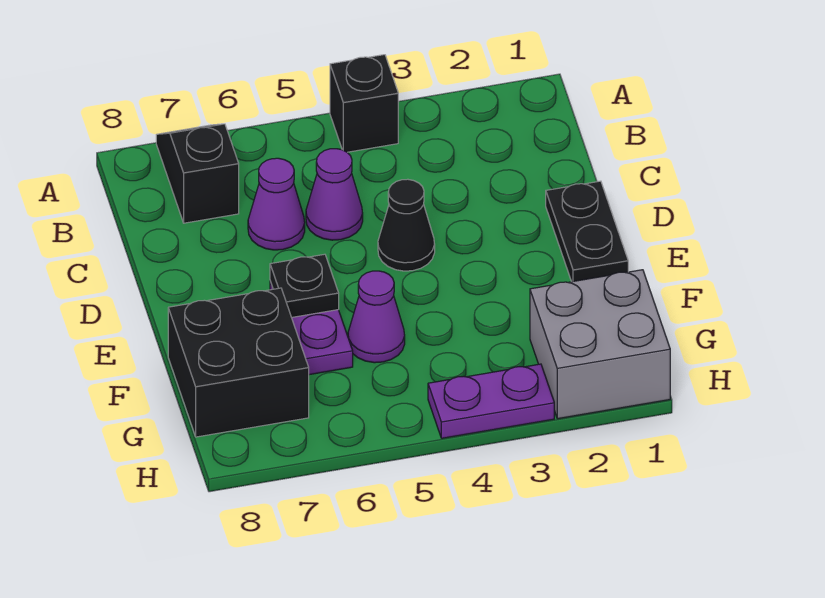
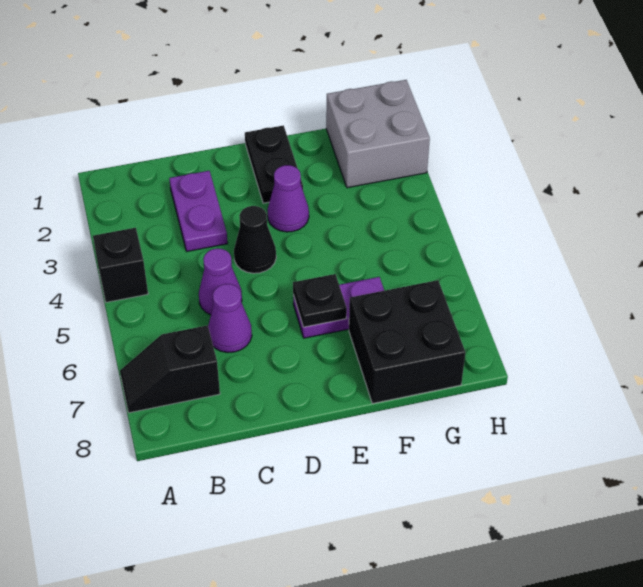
black 1x2 plate [546,181,628,282] -> black 1x2 plate turned to [245,125,303,203]
purple 1x1 cone [348,271,405,363] -> purple 1x1 cone moved to [267,165,309,232]
purple 1x2 plate [428,364,554,438] -> purple 1x2 plate moved to [169,171,228,251]

